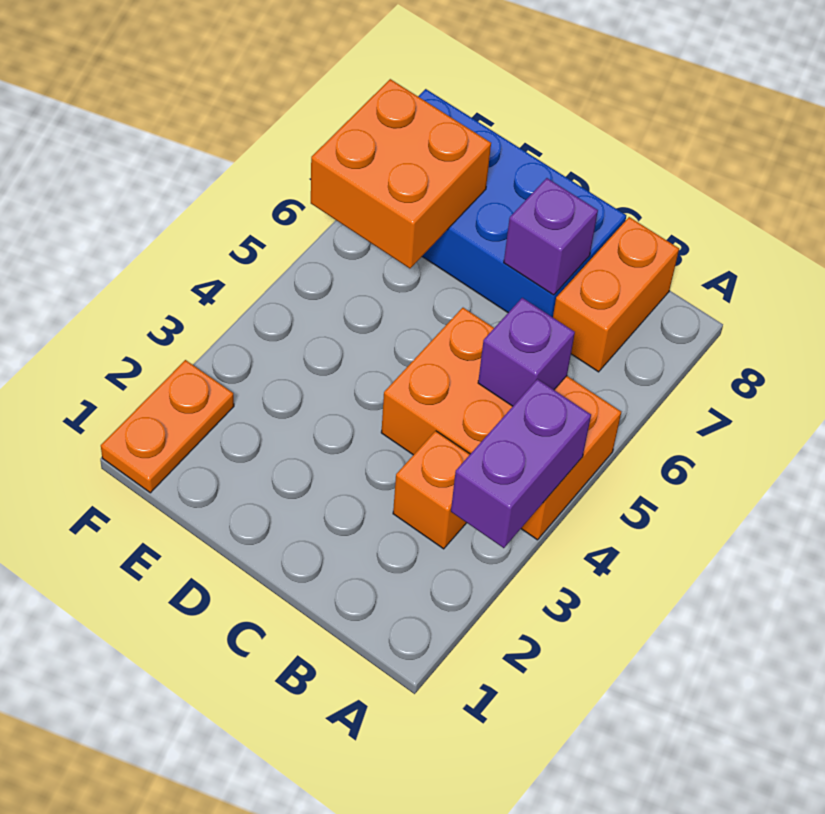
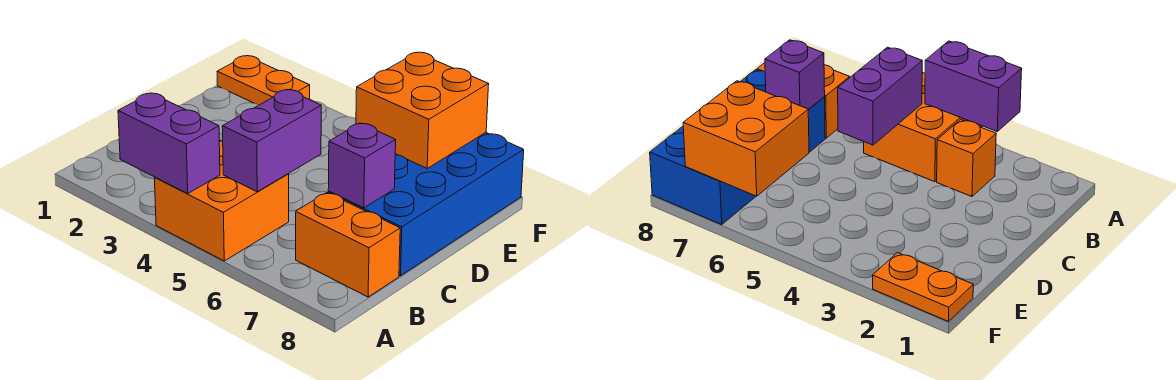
orange 2x3 brick [381,308,621,540] -> orange 2x2 brick [154,141,289,261]
purple 1x1 brick [478,298,575,406] -> purple 1x2 brick [222,90,321,192]

